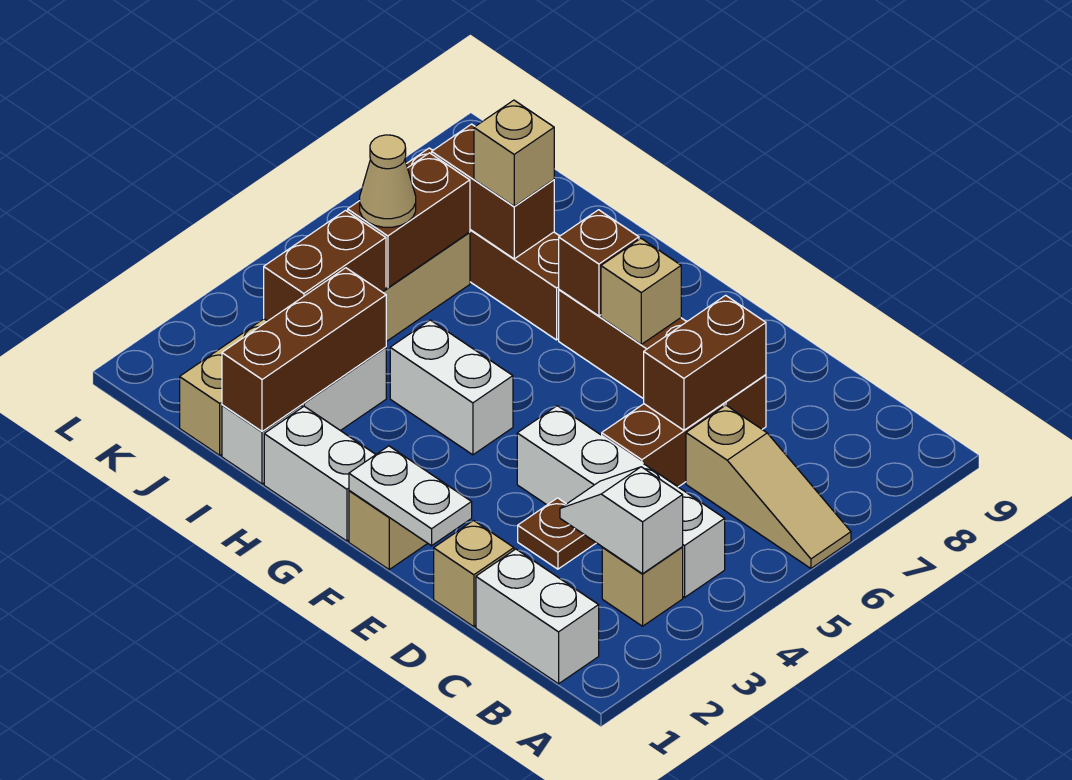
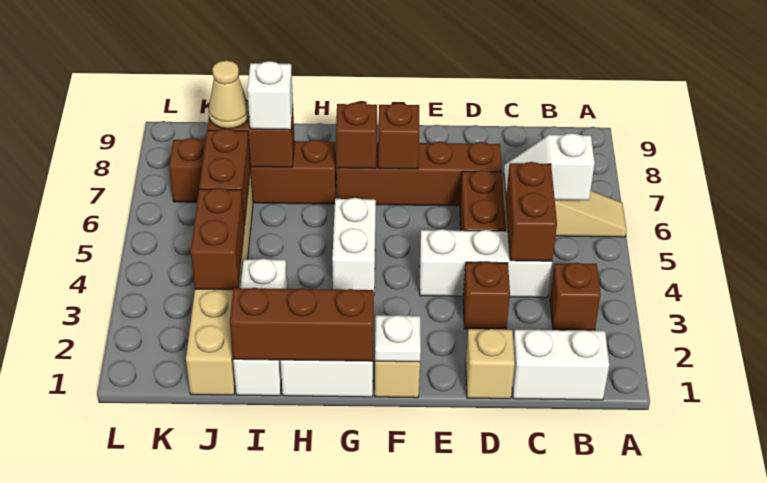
tan 1x1 brick [602,547,683,626] -> brown 1x1 brick [550,263,601,331]
white 1x2 slope [560,467,683,574] -> white 1x2 slope moved to [504,133,595,200]
white 1x4 brick [517,406,725,597] -> white 1x3 brick [419,229,552,297]
brown 1x1 plate [518,498,596,569] -> brown 1x1 brick [463,262,510,329]
brown 1x2 brick [644,295,766,430] -> brown 1x2 brick moved to [506,162,557,261]
white 1x2 plate [349,446,472,546] -> white 1x1 plate [375,315,421,362]
tan 1x1 brick [601,238,681,344] -> brown 1x1 brick [378,103,419,169]
white 1x2 brick [390,320,513,455] -> white 1x2 brick turned to [332,198,376,290]
brown 1x3 brick [222,268,386,431] -> brown 1x3 brick turned to [230,288,374,361]
tan 1x1 brick [474,100,554,206] -> white 1x1 brick [247,61,293,130]
tan 1x1 cone [360,135,416,227] -> tan 1x1 cone moved to [208,61,249,129]

